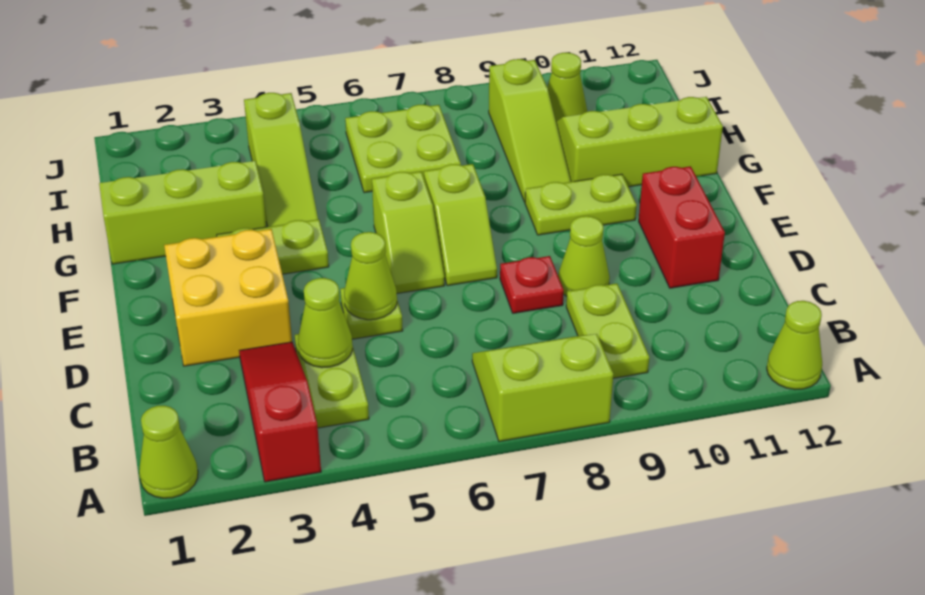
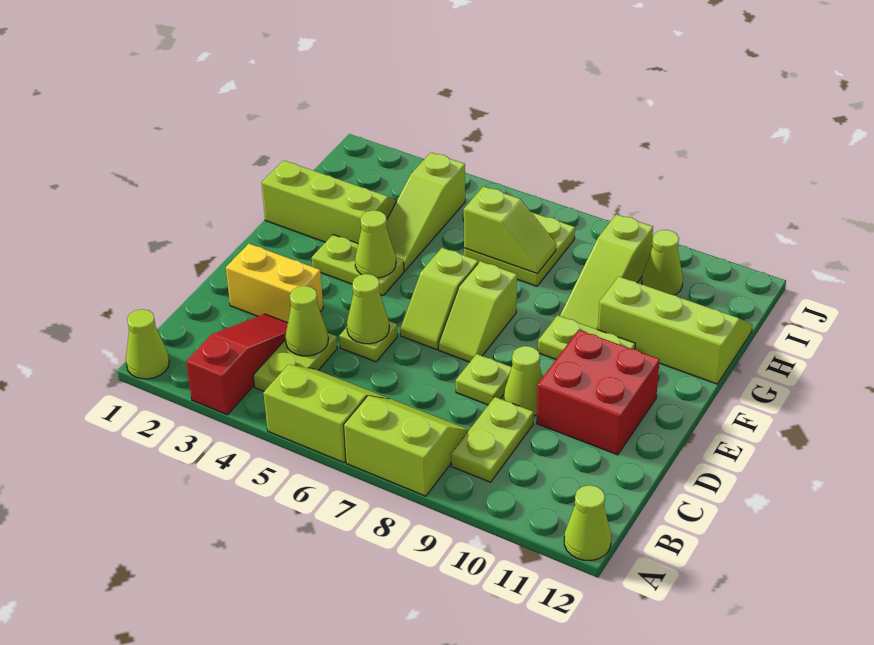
none -> lime 2x2 slope [263,365,389,463]
yellow 2x2 brick [164,229,292,366] -> yellow 1x2 brick [226,244,323,323]
red 1x1 plate [500,256,564,313] -> lime 1x1 plate [456,354,512,405]
red 1x2 brick [639,166,725,288] -> red 2x2 brick [536,330,660,455]
none -> lime 1x1 cone [355,210,396,278]
none -> lime 1x2 slope [464,186,556,274]

